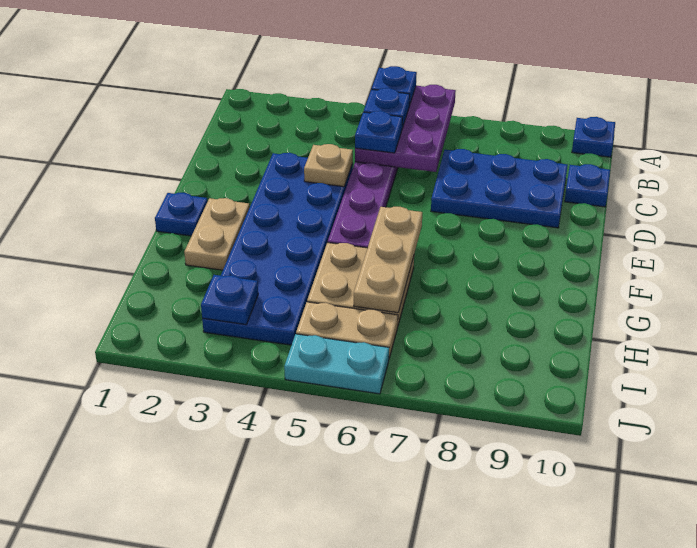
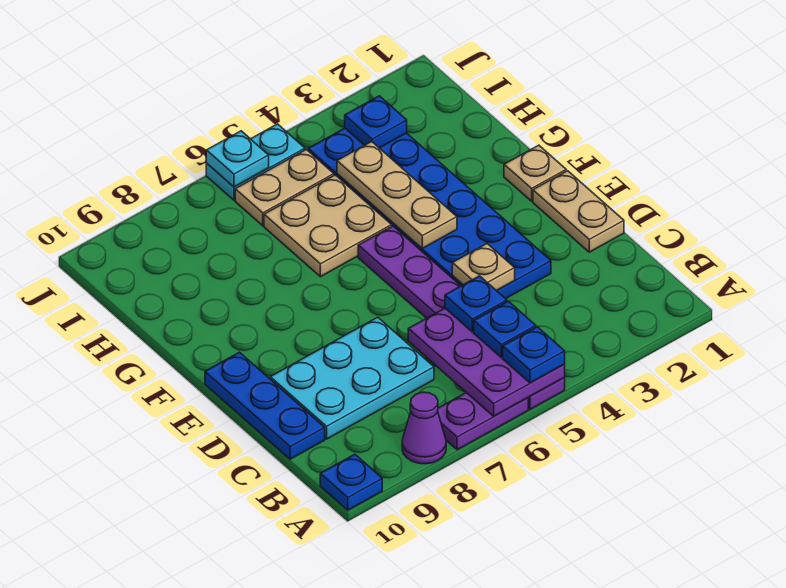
none -> purple 1x2 plate [438,393,528,450]
none -> purple 1x1 cone [402,392,446,464]
blue 2x3 plate [431,149,568,228] -> cyan 2x3 plate [270,317,434,439]
blue 1x1 plate [565,164,610,207] -> blue 1x3 plate [205,352,325,459]
blue 1x1 plate [155,193,208,236] -> tan 1x1 plate [504,145,566,201]
tan 1x2 plate [184,198,250,270] -> tan 1x2 plate moved to [533,171,624,252]
tan 1x3 plate [354,207,422,313] -> tan 1x3 plate moved to [337,142,457,248]
none -> cyan 1x1 plate [206,131,269,187]

